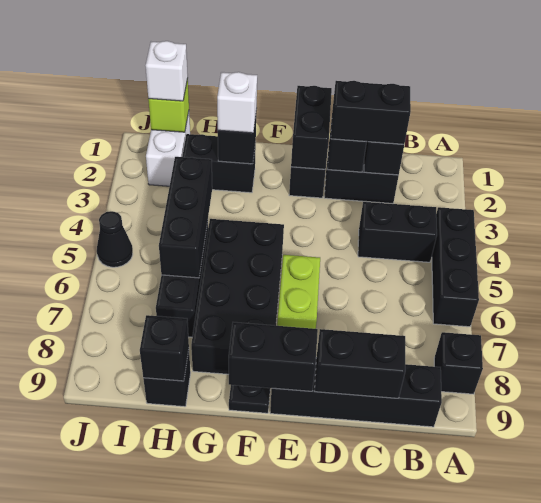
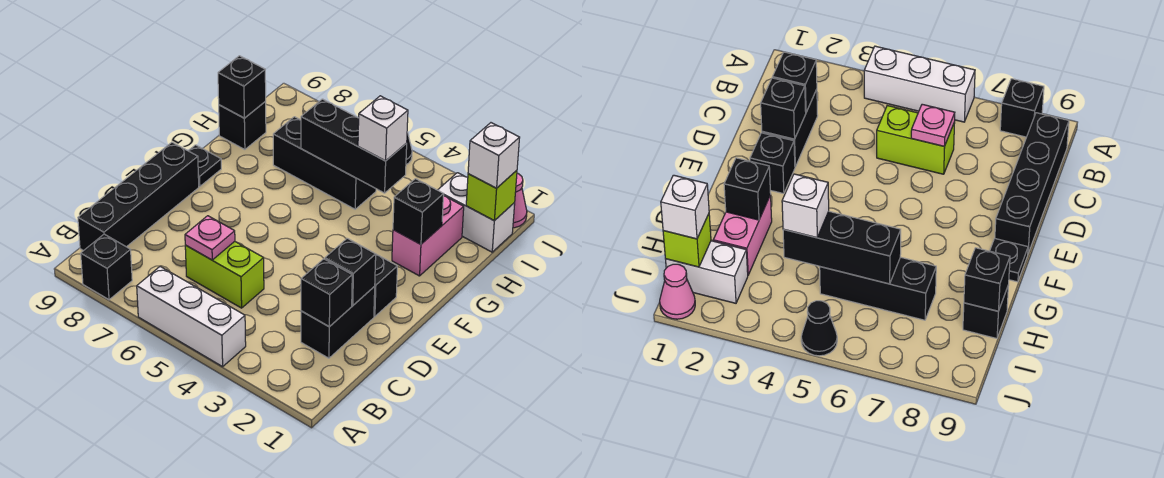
black 1x3 brick [432,207,479,327] -> white 1x3 brick [137,267,246,367]
black 1x2 brick [358,202,437,262] -> none
black 1x2 brick [331,81,411,144] -> none
none -> pink 1x1 plate [185,216,235,260]
black 1x2 brick [315,329,405,398] -> none
black 1x2 brick [291,86,332,169] -> none
lime 1x2 brick [277,255,320,329] -> lime 1x2 brick moved to [185,242,264,308]
black 1x2 brick [229,322,318,391] -> none
black 2x4 brick [191,219,284,374] -> none
black 1x2 brick [182,134,256,193] -> pink 1x2 brick [392,196,464,276]
white 1x1 brick [217,72,257,133] -> white 1x1 brick moved to [358,96,408,161]
none -> pink 1x1 cone [513,173,527,228]

